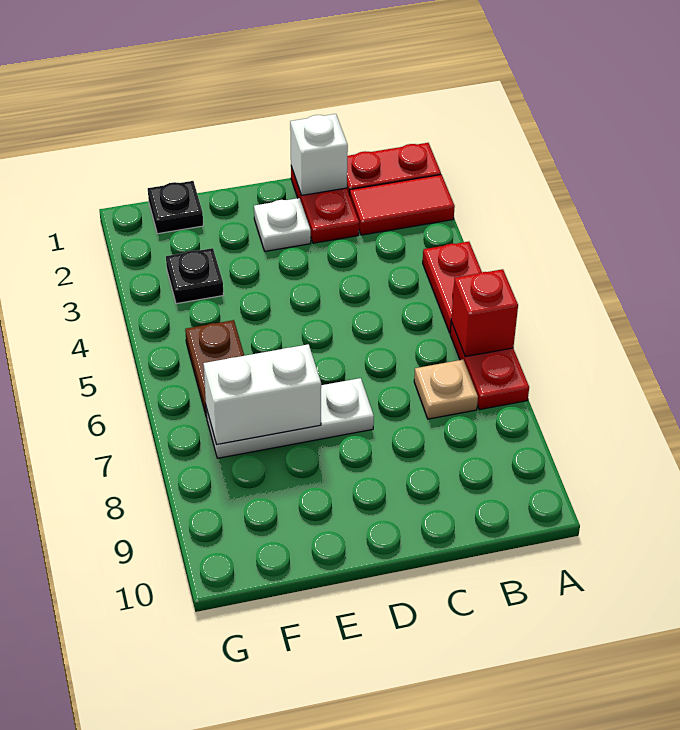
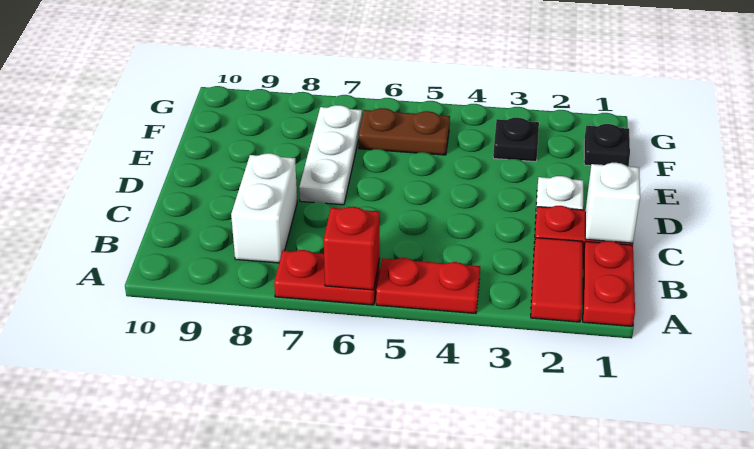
tan 1x1 plate [414,360,478,419] -> none
white 1x2 brick [203,344,321,445] -> white 1x2 brick moved to [231,153,297,263]

